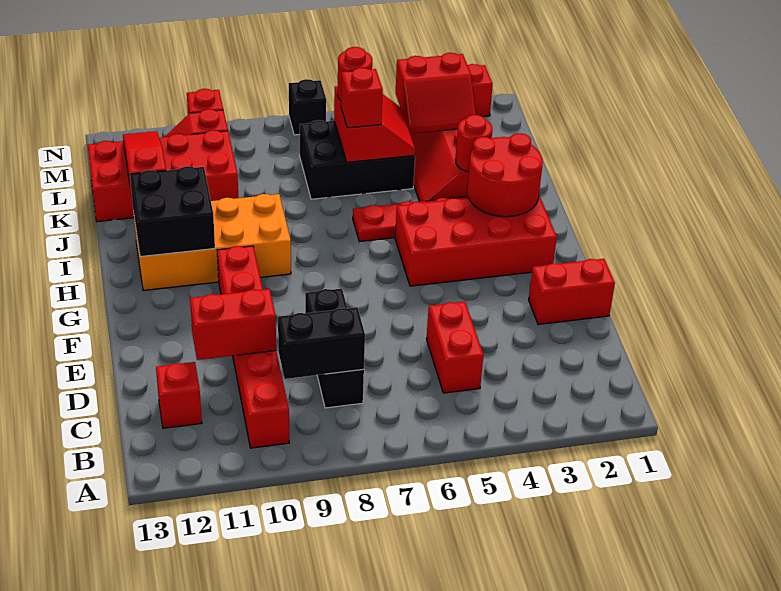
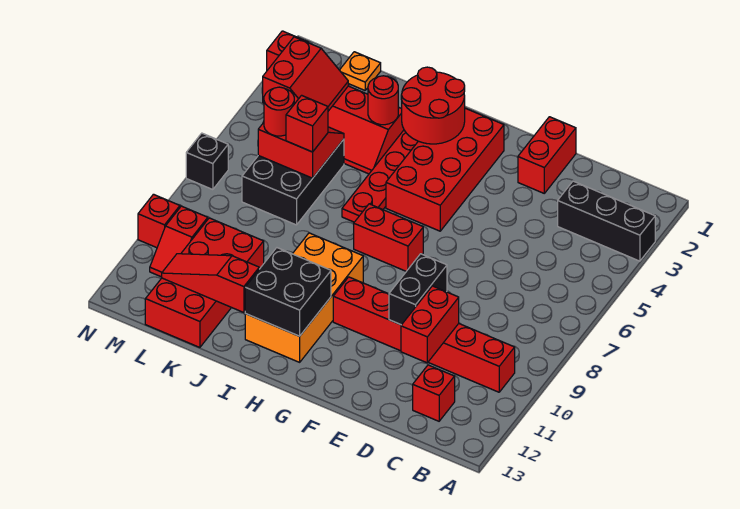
red 1x2 brick [427,302,484,393] -> red 1x2 brick moved to [354,204,423,271]
black 1x3 brick [305,289,364,408] -> black 1x3 brick moved to [558,181,655,261]
black 1x2 brick [278,307,365,379] -> black 1x2 brick moved to [389,254,447,325]
none -> orange 1x1 plate [340,52,381,90]

